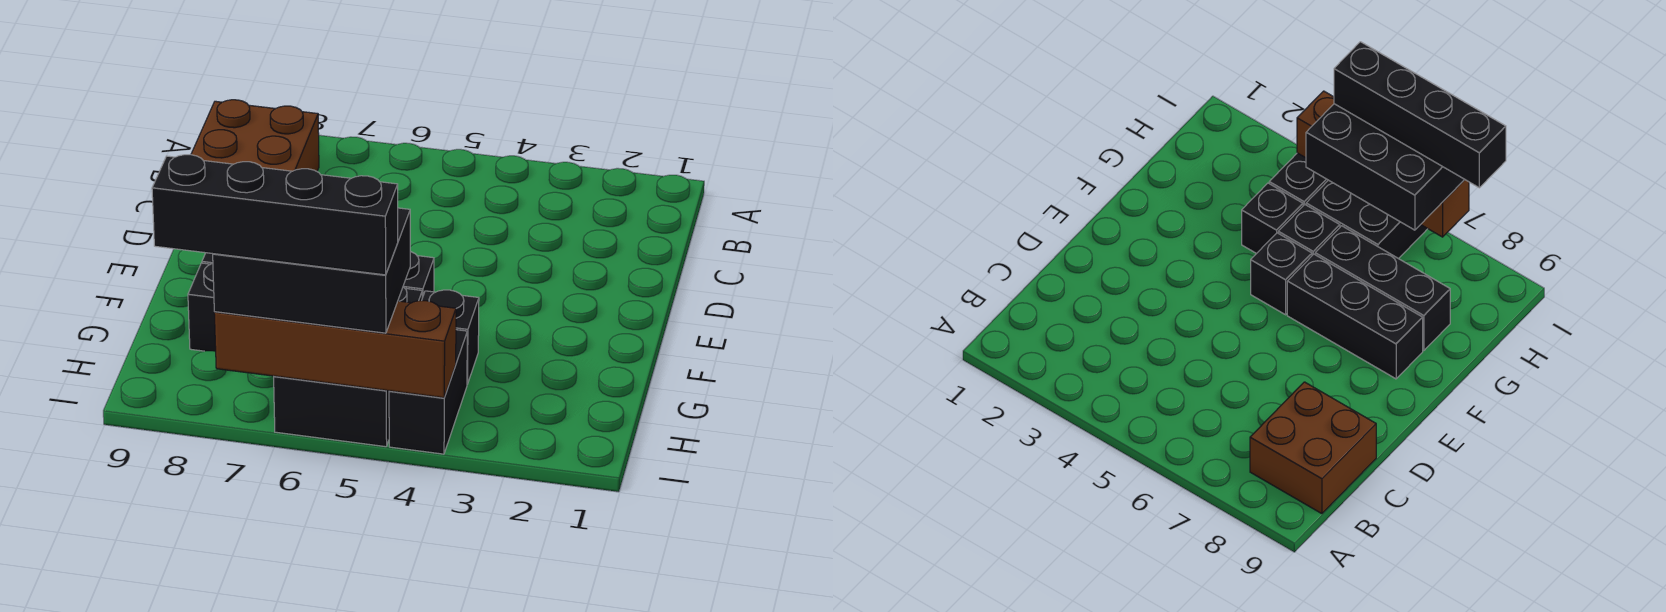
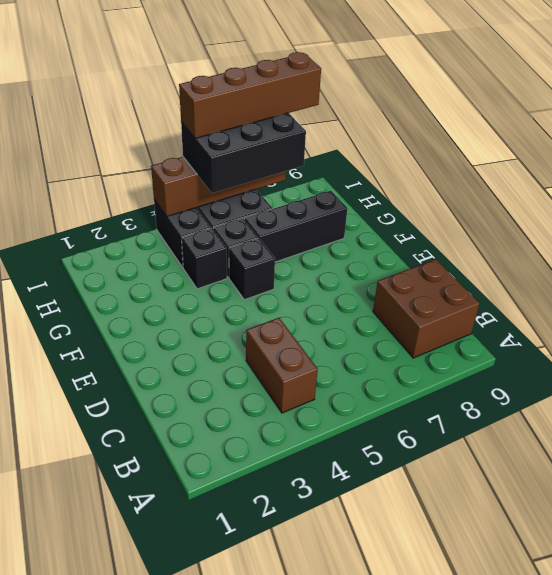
none -> brown 1x2 brick [246,318,318,413]
black 1x3 brick [1287,254,1423,379] -> none
black 1x4 brick [152,155,398,275] -> brown 1x4 brick [179,52,321,138]

